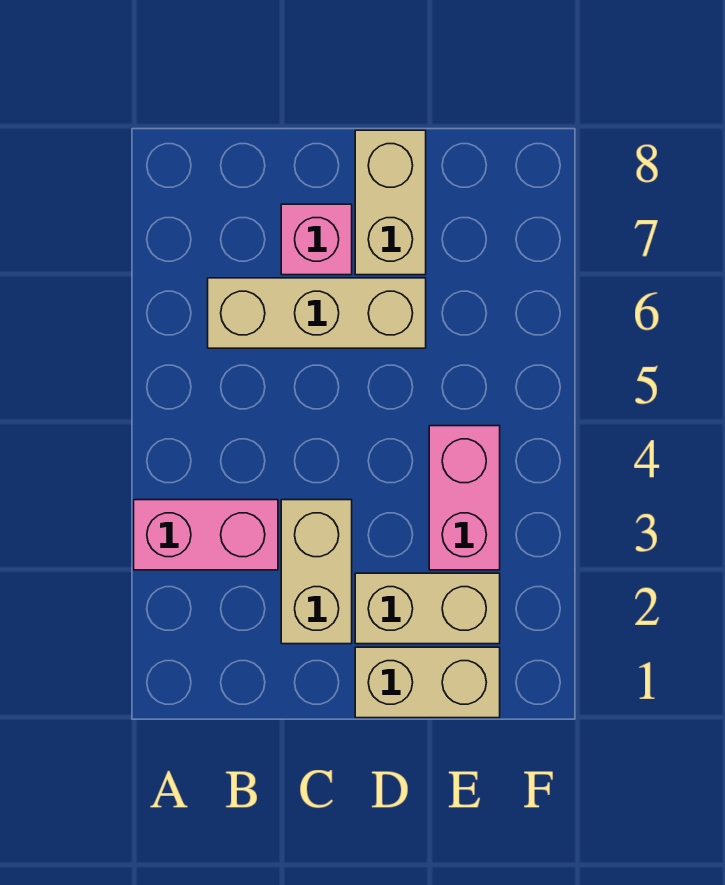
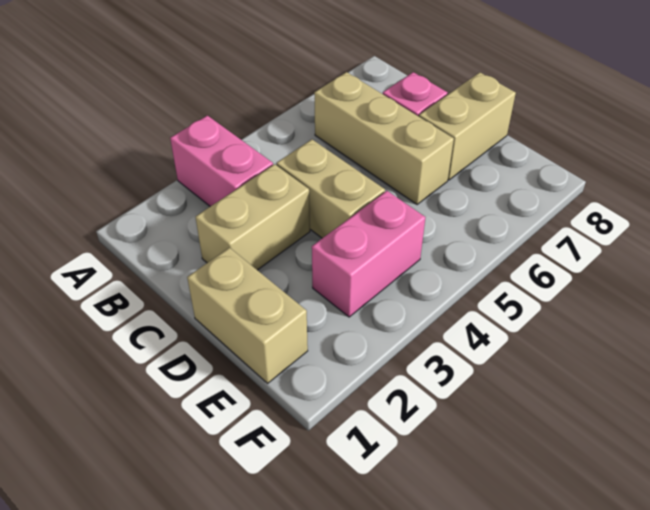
tan 1x2 brick [355,573,500,644] -> tan 1x2 brick moved to [276,139,385,238]

